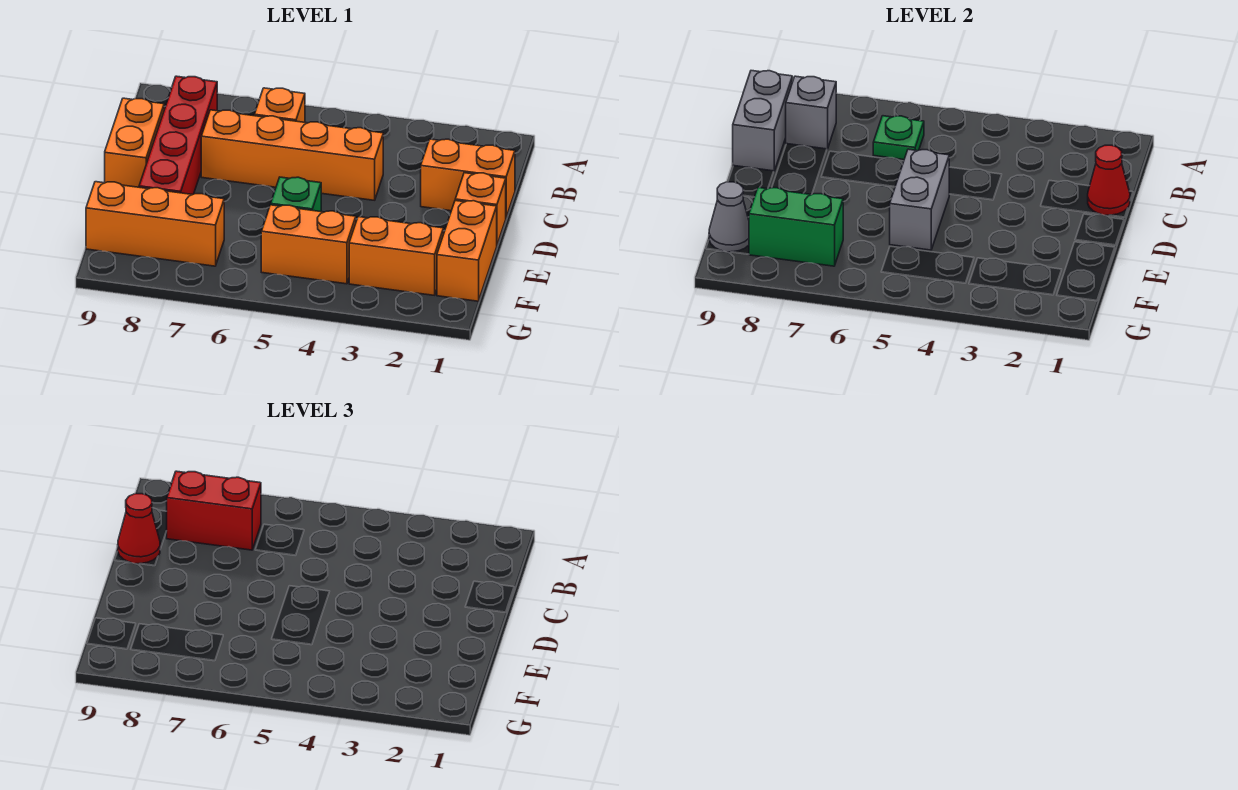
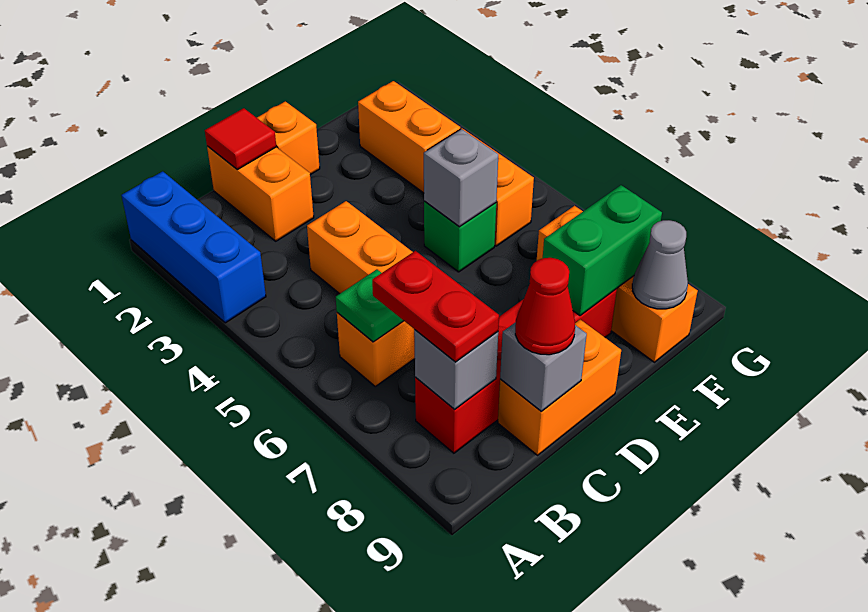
none -> blue 1x3 brick [121,171,266,323]
red 1x2 brick [167,471,261,550] -> red 1x2 plate [372,251,499,362]
grey 1x2 brick [733,71,792,171] -> grey 1x1 brick [500,322,587,411]
red 1x1 cone [1088,145,1130,215] -> red 1x1 tile [205,108,276,170]
grey 1x2 brick [890,149,949,250] -> grey 1x1 brick [424,129,498,227]
orange 1x2 brick [437,201,497,301] -> none
green 1x2 brick [749,187,843,266] -> green 1x2 brick turned to [543,185,662,316]

